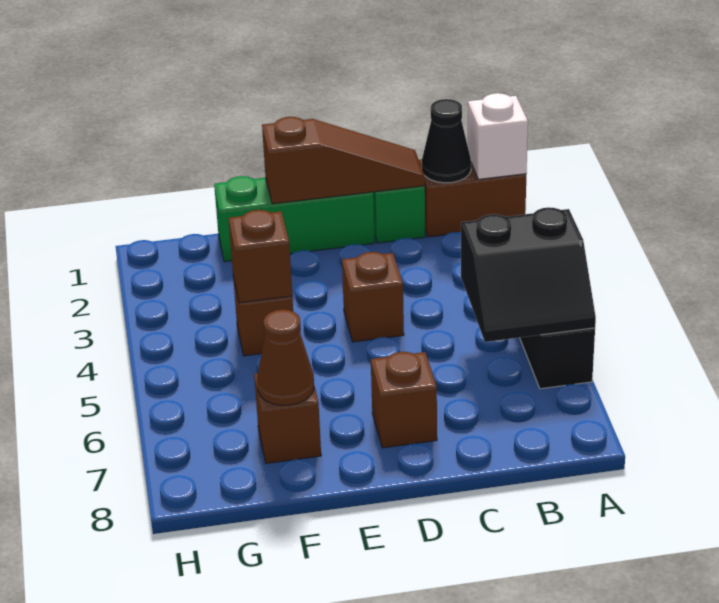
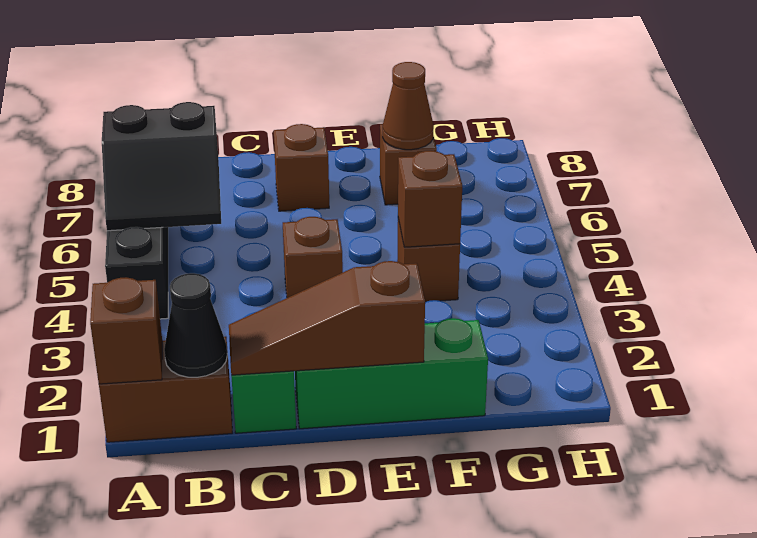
white 1x1 brick [468,93,528,179] -> brown 1x1 brick [90,277,162,384]
black 2x2 slope [461,207,596,342] -> black 2x2 slope turned to [102,102,221,231]

